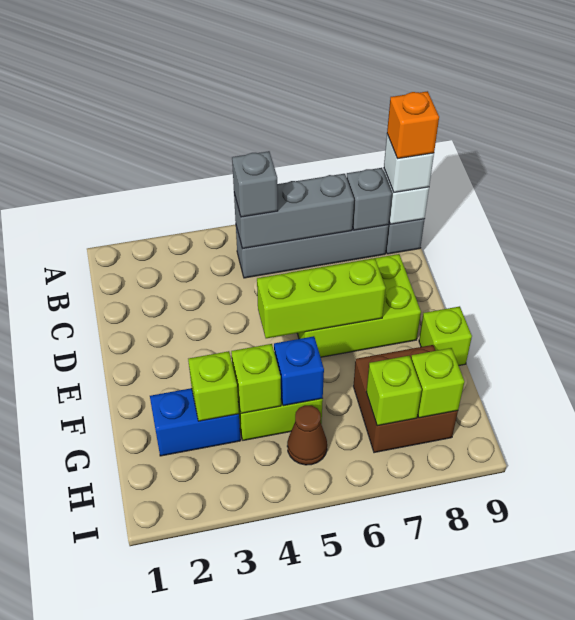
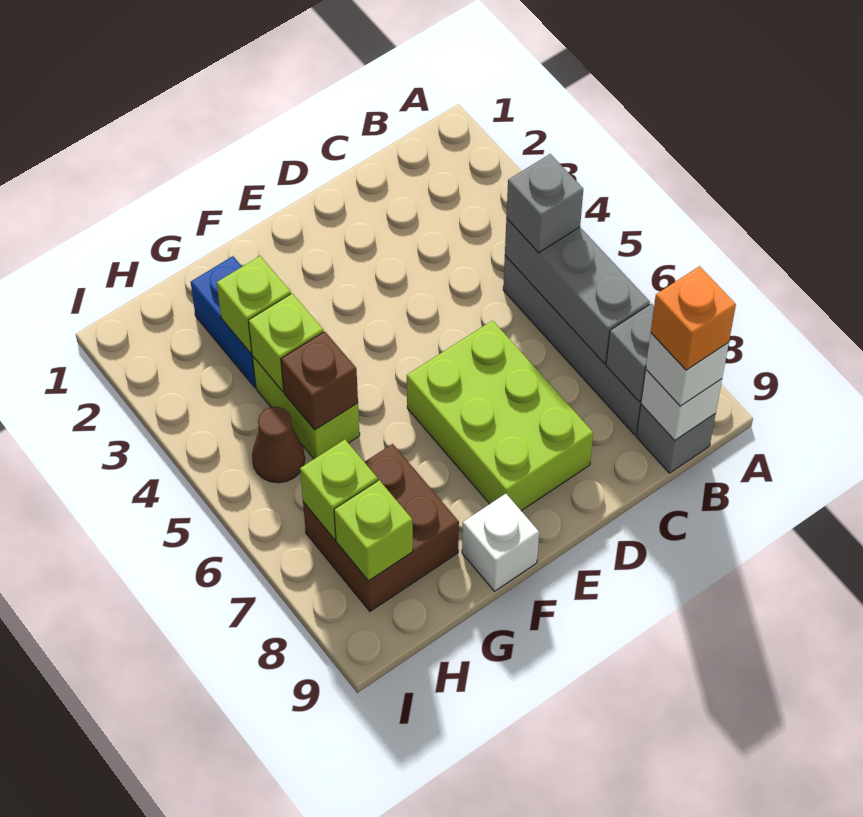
lime 1x3 brick [257,258,386,338] -> none
lime 1x1 brick [419,306,472,366] -> white 1x1 brick [462,494,539,591]
blue 1x1 brick [274,336,324,406] -> brown 1x1 brick [281,331,358,430]

